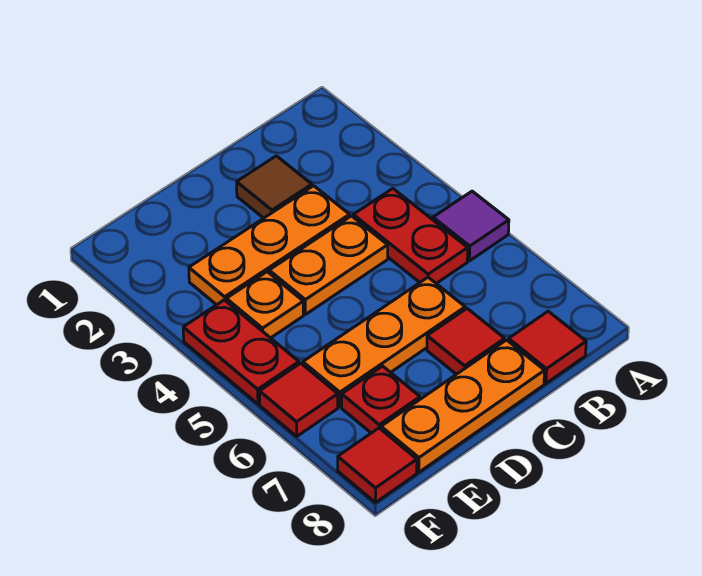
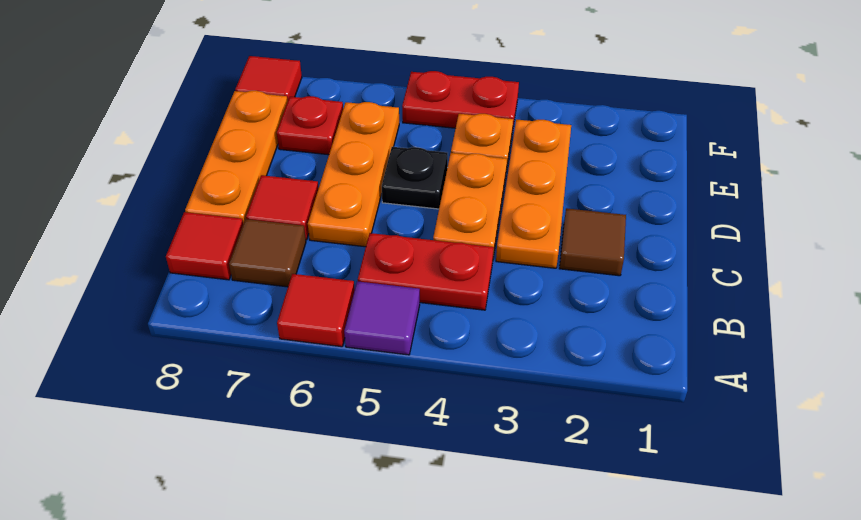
none -> brown 1x1 tile [229,219,306,287]
none -> black 1x1 plate [382,147,448,209]
red 1x1 tile [260,363,338,436] -> red 1x1 tile moved to [277,274,355,347]

